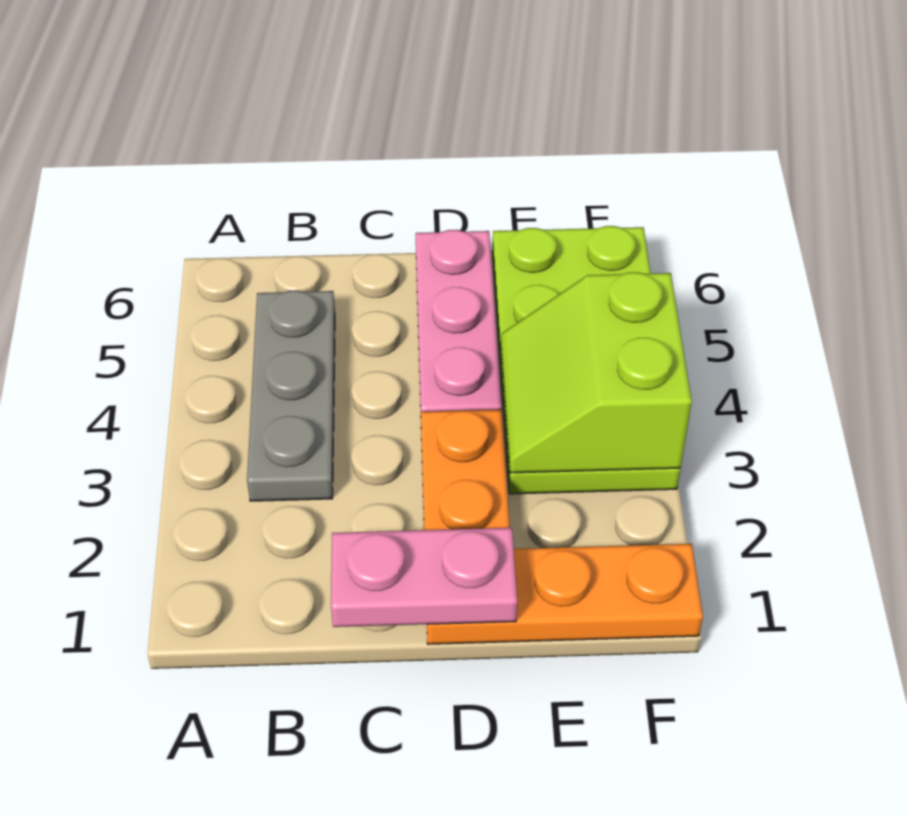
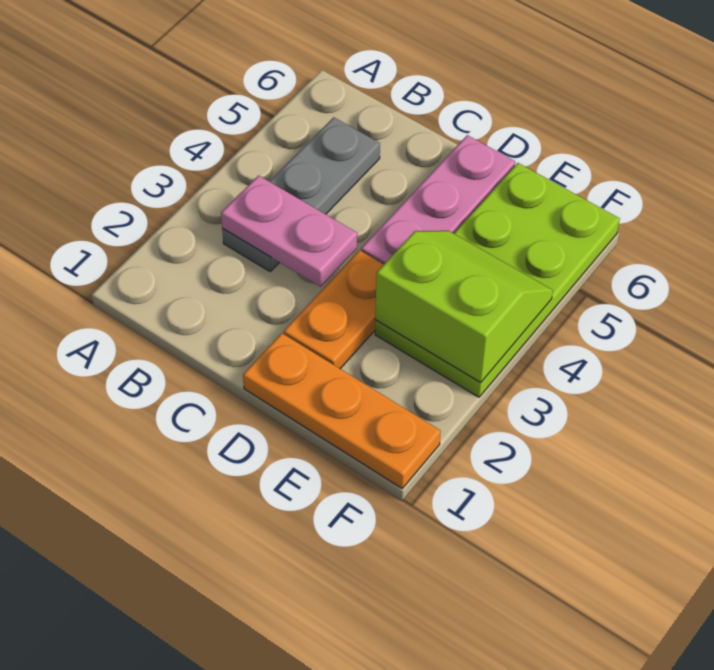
pink 1x2 plate [331,528,517,627] -> pink 1x2 plate moved to [221,176,357,287]
lime 2x2 slope [501,272,692,473] -> lime 2x2 slope turned to [375,231,553,382]

